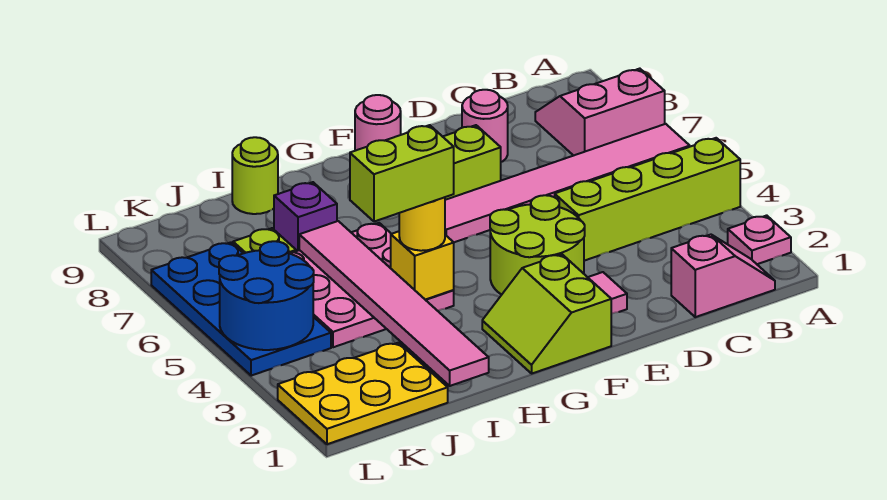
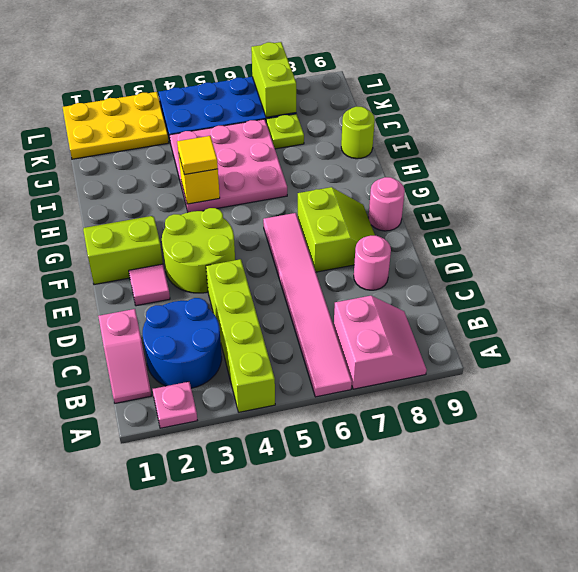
yellow 1x1 round brick [399,197,445,251] -> yellow 1x1 tile [177,136,218,175]
lime 1x2 brick [350,125,454,222] -> lime 1x2 brick moved to [251,42,296,117]
pink 1x6 tile [299,221,489,386] -> none
purple 1x1 brick [274,182,337,251] -> none
yellow 2x3 plate [278,343,448,444] -> yellow 2x3 plate turned to [63,92,169,159]
blue 2x2 round brick [219,241,314,350] -> blue 2x2 round brick moved to [143,298,222,388]

